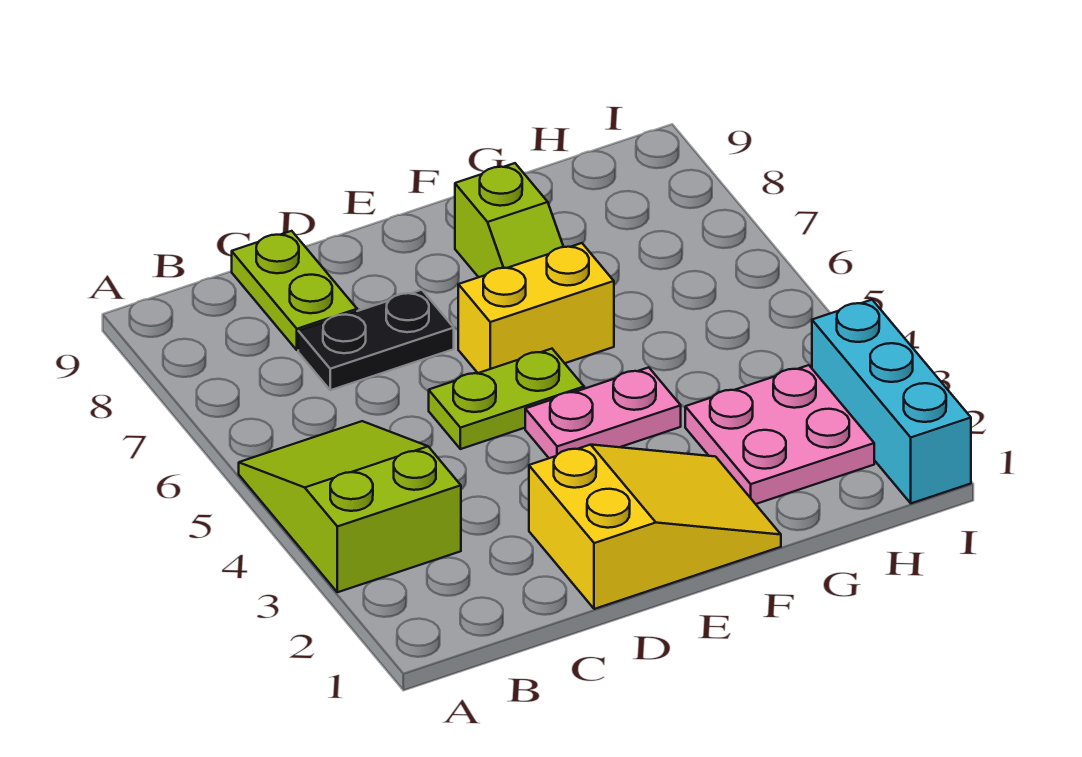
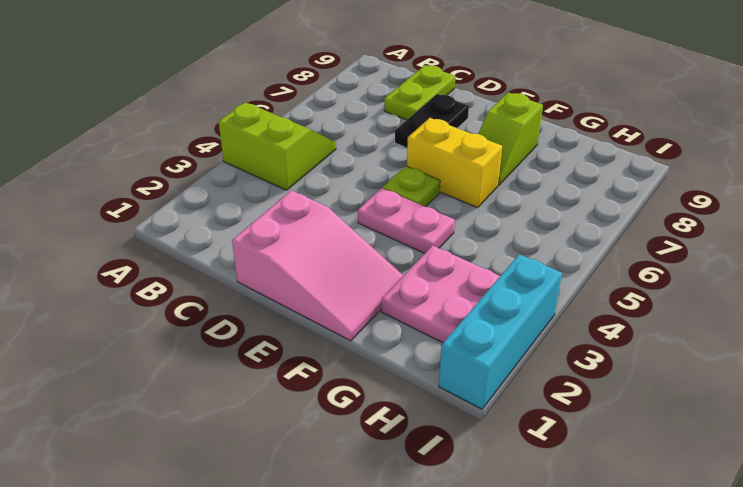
lime 2x3 slope [239,421,461,592] -> lime 2x2 slope [219,102,336,190]
black 1x2 plate [298,290,454,390] -> black 1x2 plate turned to [395,94,469,148]
yellow 2x3 slope [529,445,781,609] -> pink 2x3 slope [232,190,404,341]
lime 1x2 plate [429,349,584,449] -> lime 1x1 plate [383,166,440,207]

